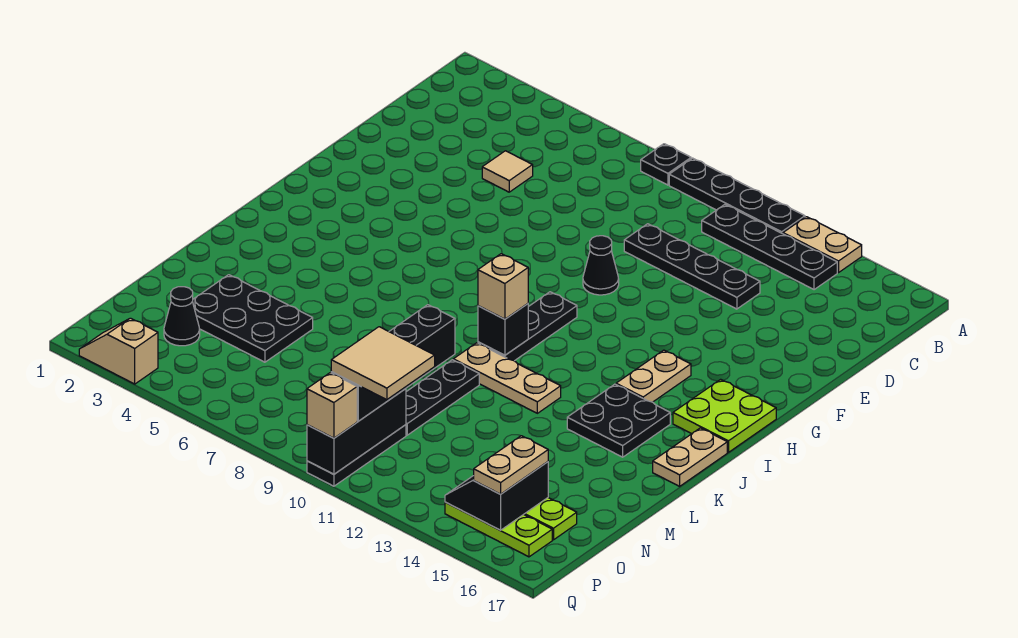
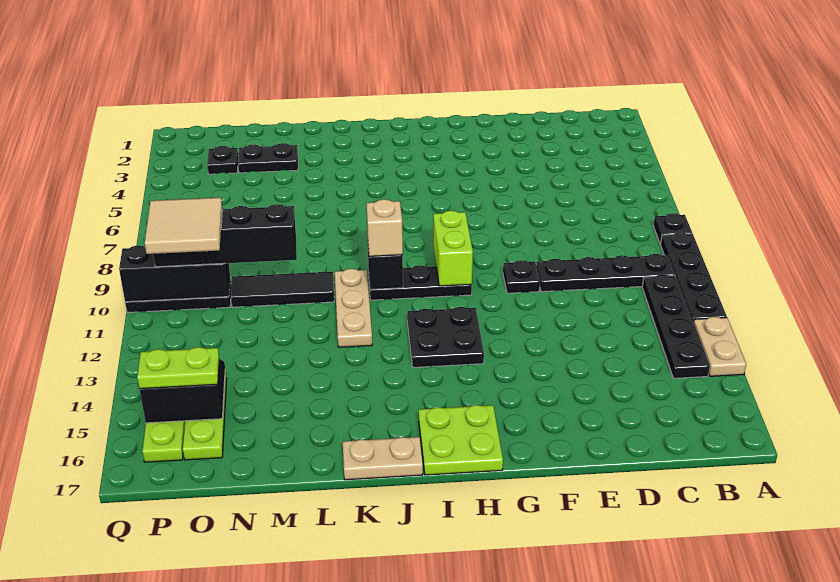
tan 1x1 tile [482,151,533,192] -> none
black 1x4 plate [624,224,760,309] -> black 1x4 plate turned to [536,254,675,292]
black 1x1 cone [583,236,619,295] -> black 1x1 plate [503,260,540,293]
none -> lime 1x2 brick [433,210,473,286]
tan 1x2 plate [616,350,691,402] -> none
black 2x2 plate [567,384,670,457] -> black 2x2 plate moved to [407,307,484,368]
black 1x3 plate [406,360,479,435] -> black 1x3 tile [231,271,334,307]
black 2x3 plate [193,275,313,362] -> black 1x2 plate [238,143,298,173]
black 1x1 cone [164,287,200,346] -> black 1x1 plate [207,146,238,174]
tan 1x2 plate [474,436,548,494] -> lime 1x2 plate [137,347,219,389]
tan 1x2 slope [79,318,158,384] -> none
tan 1x1 brick [307,373,357,438] -> none

